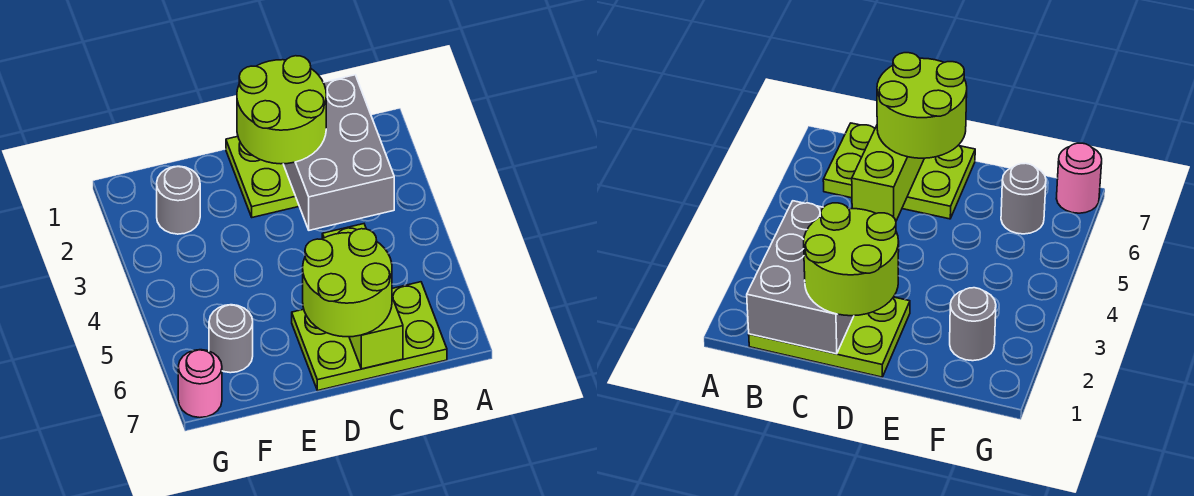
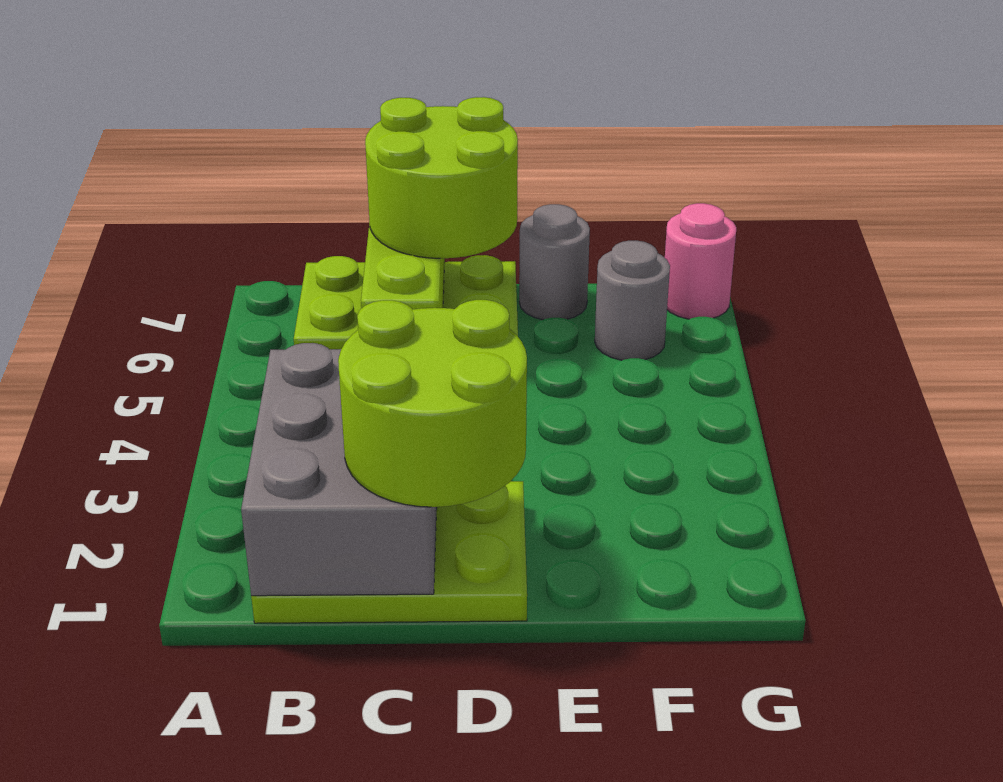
grey 1x1 round brick [157,166,200,234] -> grey 1x1 round brick moved to [519,204,590,320]

